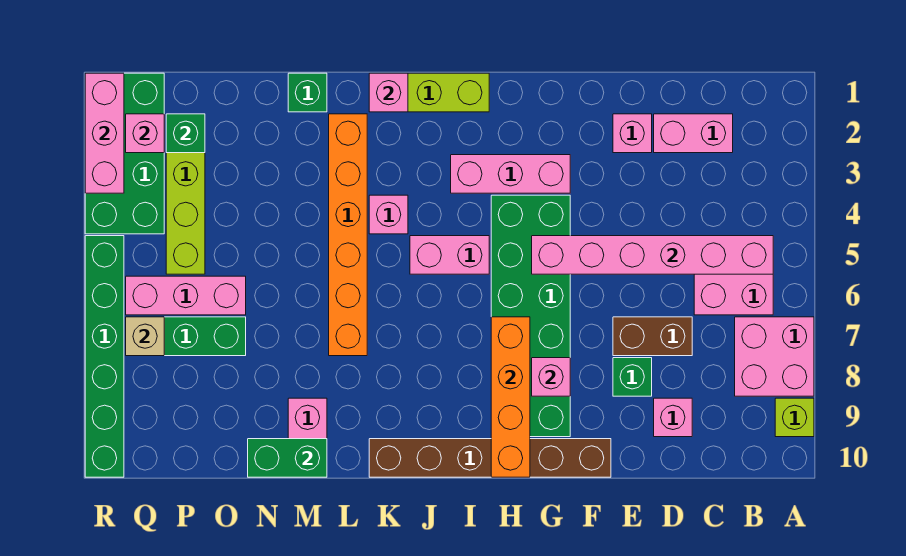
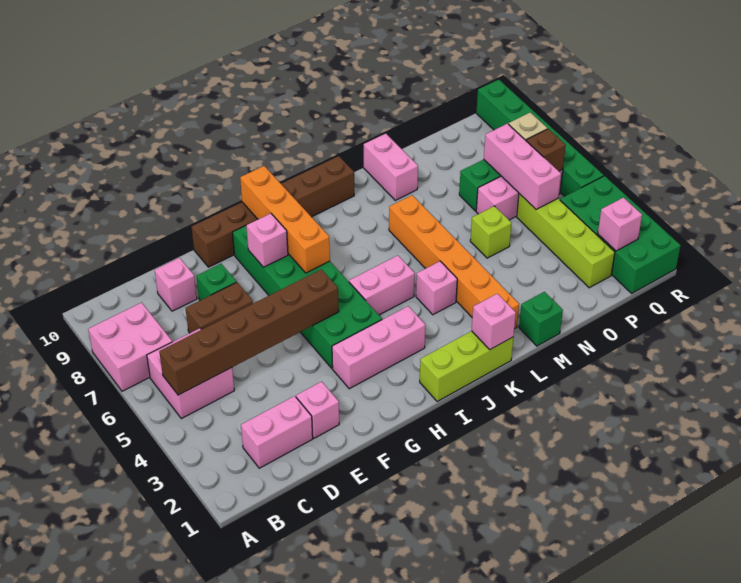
lime 1x1 brick [775,398,814,437] -> lime 1x1 brick moved to [470,206,512,258]
pink 1x6 brick [532,236,773,274] -> brown 1x6 brick [159,269,339,395]
green 1x2 brick [248,439,327,477] -> none
green 1x1 brick [166,114,205,153] -> none
none -> brown 1x1 brick [526,129,566,171]
pink 1x3 brick [85,73,124,193] -> pink 1x3 brick moved to [484,124,561,209]

